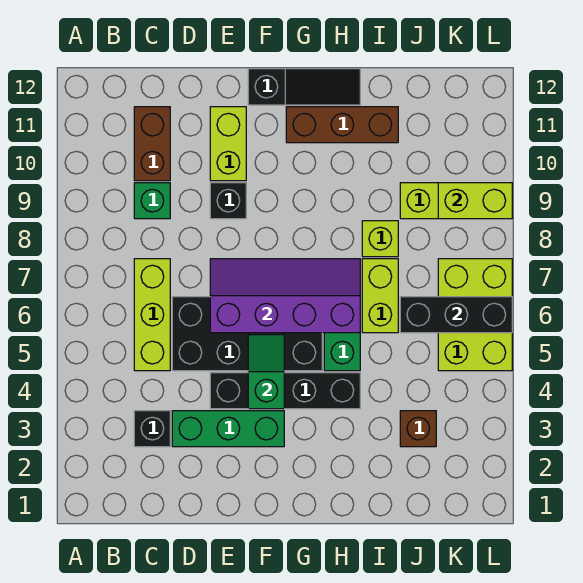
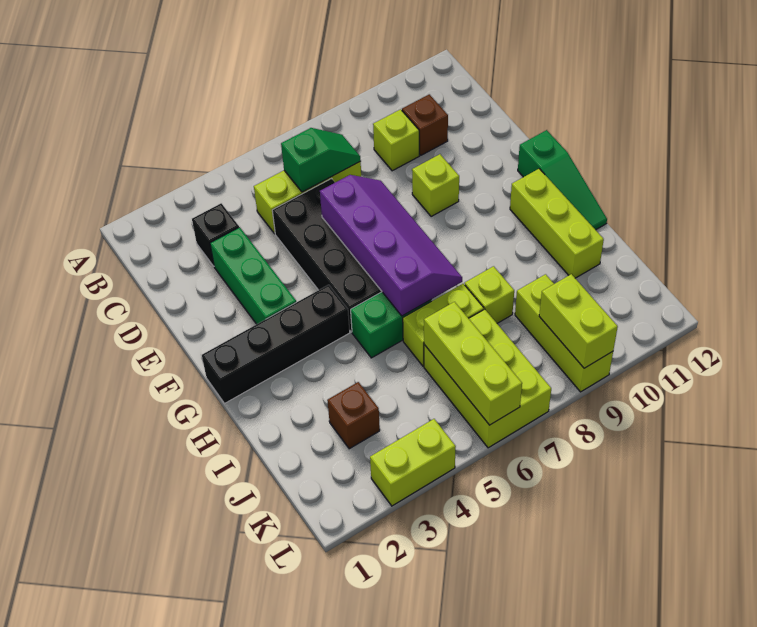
green 1x1 brick [134,183,170,219] -> lime 1x1 brick [373,109,419,171]
brown 1x2 brick [134,107,170,181] -> brown 1x1 brick [402,94,448,155]
black 1x4 brick [210,373,360,409] -> black 1x4 brick turned to [202,285,350,404]
black 1x1 brick [210,183,246,219] -> lime 1x1 brick [412,154,459,217]
lime 1x2 brick [210,107,246,181] -> lime 1x2 brick moved to [370,419,456,506]
green 1x2 slope [248,335,284,409] -> green 1x2 slope moved to [281,128,361,192]
black 1x3 slope [248,69,360,105] -> green 1x3 slope [518,130,607,230]
brown 1x3 brick [286,107,398,143] -> lime 1x3 brick [510,169,604,278]
black 1x3 brick [400,297,512,333] -> lime 1x3 brick [424,302,522,425]
lime 2x3 brick [438,259,512,371] -> lime 2x3 brick turned to [424,309,551,448]

